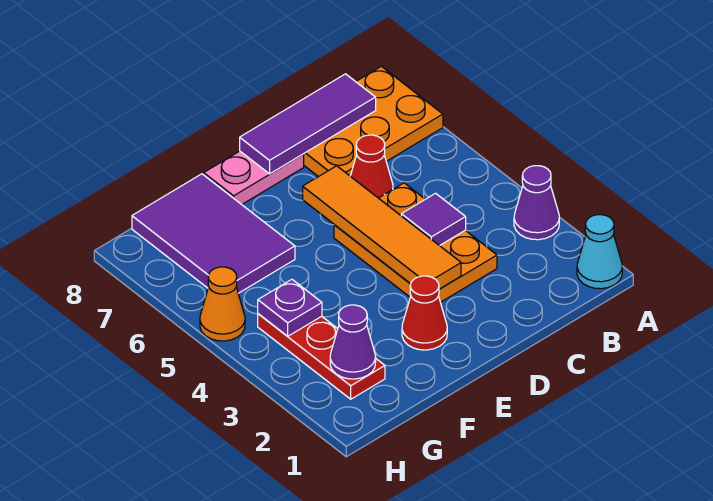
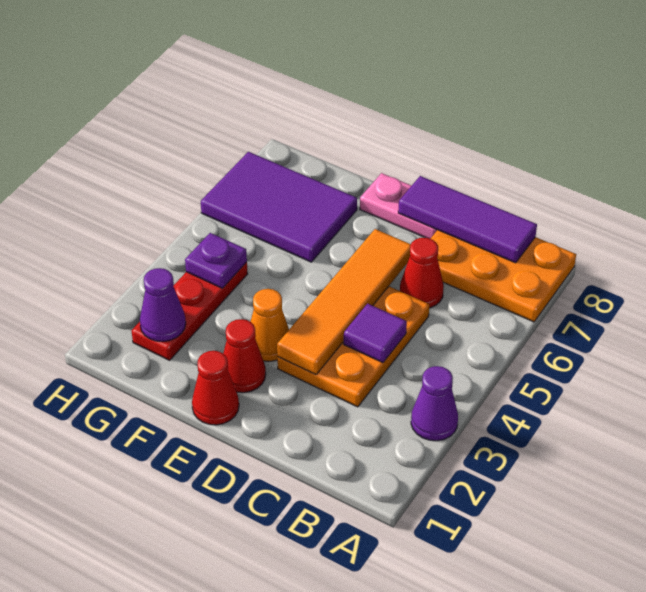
cyan 1x1 cone [577,215,622,289] -> none
none -> red 1x1 cone [192,351,239,425]
purple 2x3 tile [132,174,295,293] -> purple 2x3 tile turned to [201,152,357,262]
orange 1x1 cone [200,267,245,341] -> orange 1x1 cone moved to [250,289,289,361]

